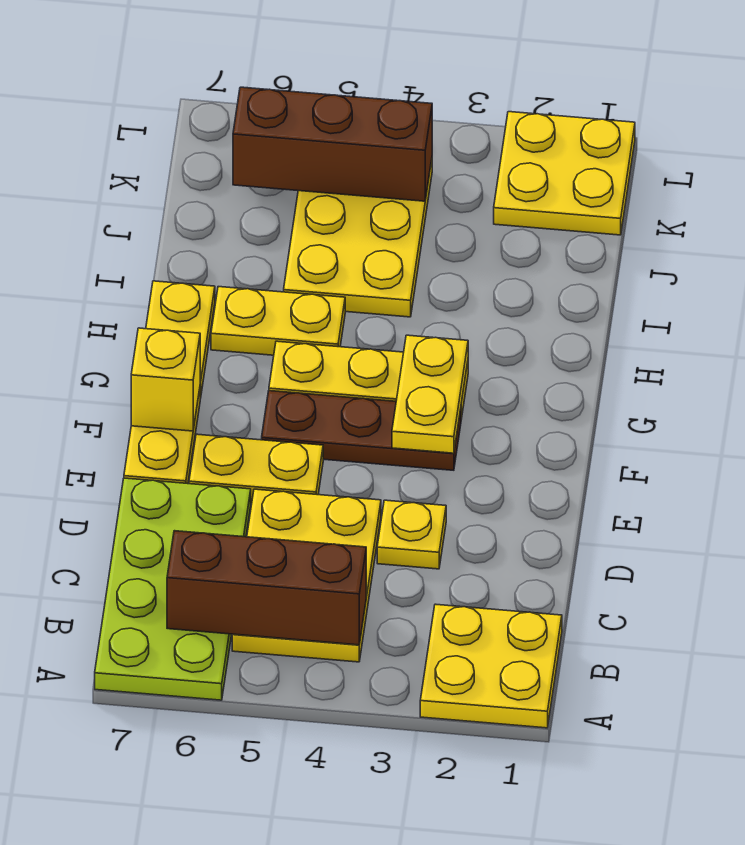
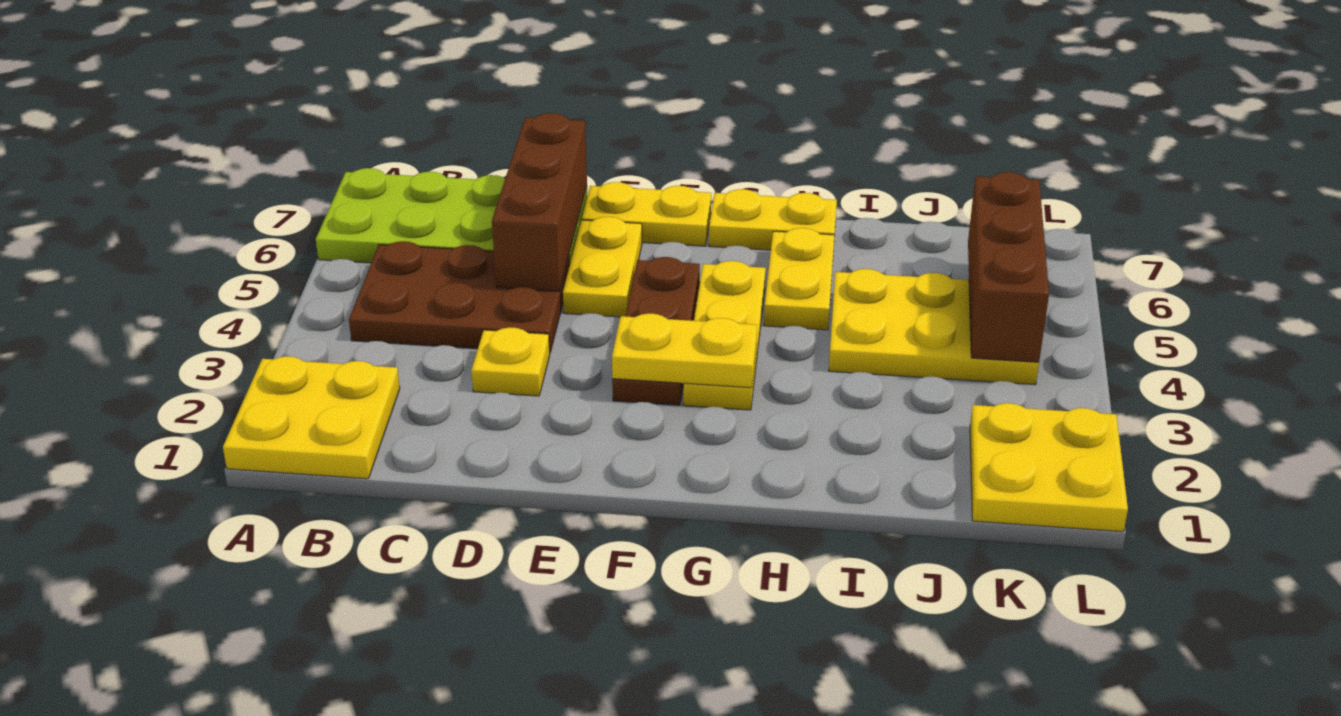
yellow 2x3 plate [232,489,381,662] -> brown 2x3 plate [349,241,569,352]
brown 1x3 brick [167,531,366,645] -> brown 1x3 brick moved to [492,113,587,291]
yellow 1x1 brick [131,328,200,431] -> none

